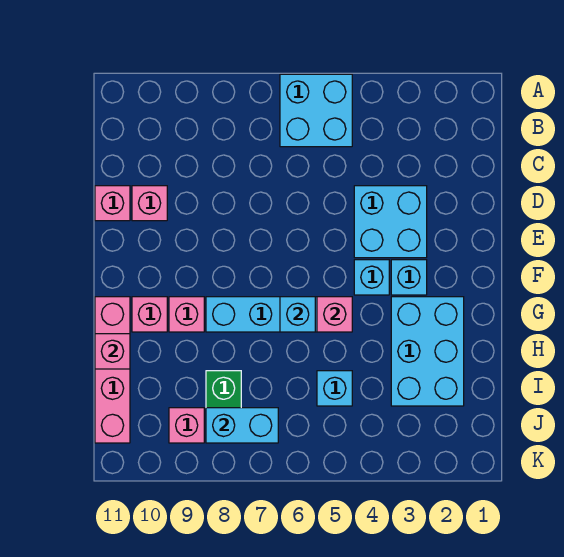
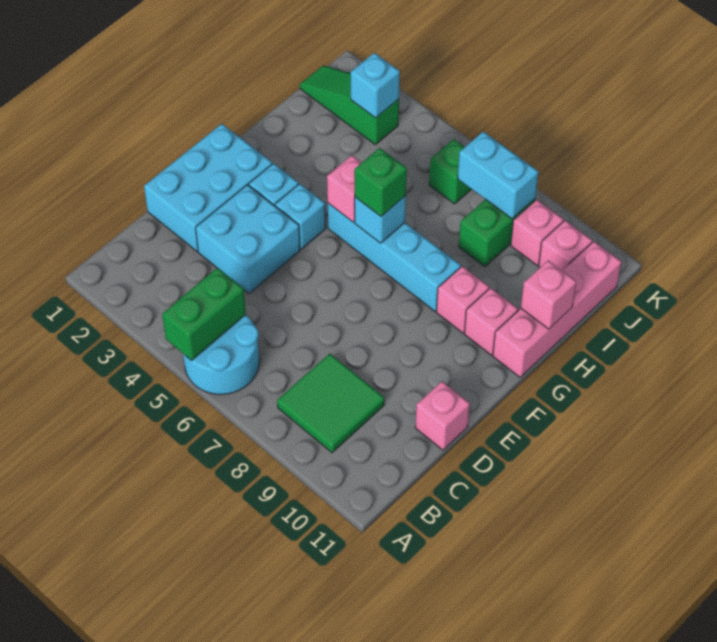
cyan 2x2 brick [280,74,352,147] -> cyan 2x2 round brick [183,315,259,395]
none -> green 1x2 brick [162,268,246,360]
none -> green 2x2 tile [277,354,384,453]
pink 1x1 brick [132,186,167,221] -> pink 1x1 brick moved to [539,220,592,270]
cyan 2x3 brick [391,297,464,406] -> cyan 2x3 brick moved to [144,124,272,251]
none -> green 1x1 brick [354,148,407,216]
cyan 1x1 brick [317,371,352,406] -> cyan 1x1 brick moved to [351,53,400,118]
none -> green 1x3 slope [300,65,399,145]
none -> green 1x1 brick [429,139,471,204]

